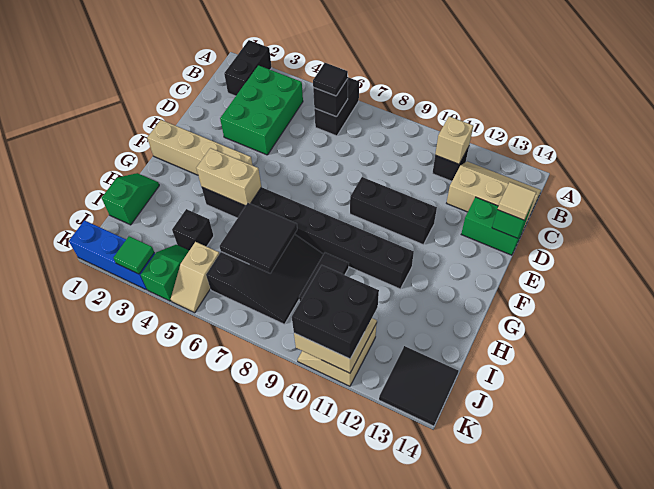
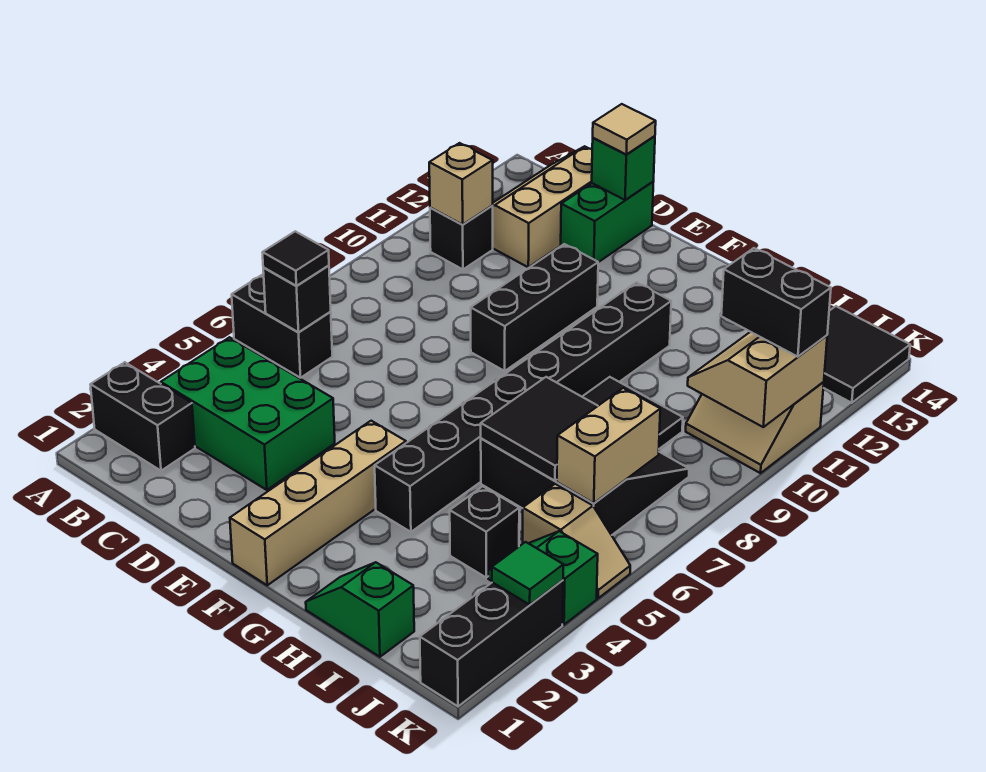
tan 1x2 brick [196,148,261,206] -> tan 1x2 brick moved to [557,388,660,503]
black 2x2 brick [292,265,379,359] -> black 1x2 brick [721,248,831,357]
blue 1x3 brick [69,220,155,290] -> black 1x3 brick [420,580,563,706]

